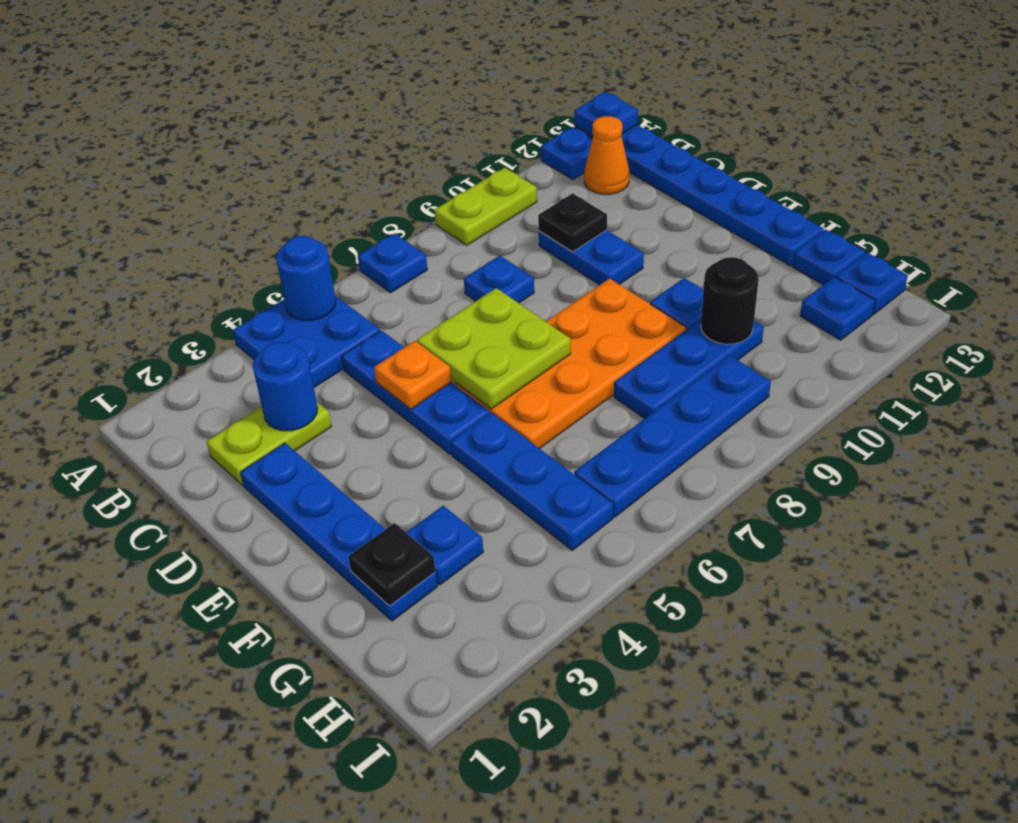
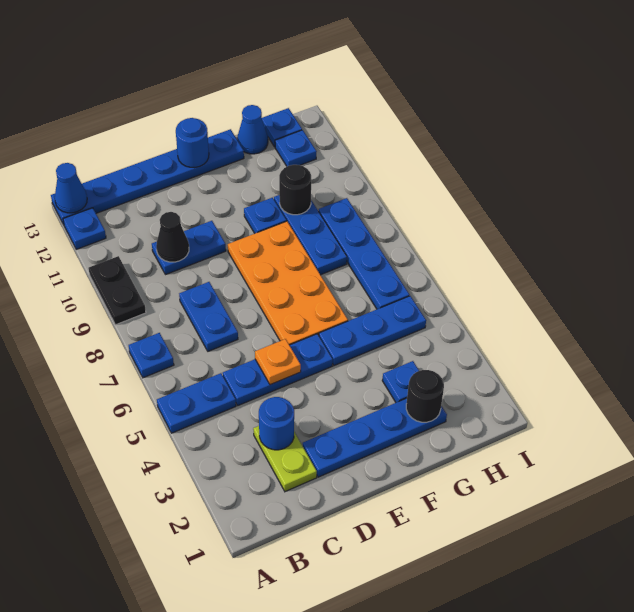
blue 2x2 plate [233,296,380,387] -> blue 1x2 plate [157,373,236,433]
blue 1x1 round brick [276,236,336,320] -> blue 1x1 round brick moved to [176,118,209,168]
lime 1x2 plate [434,168,537,245] -> black 1x2 plate [89,256,146,325]
blue 1x1 plate [574,92,638,136] -> blue 1x1 cone [55,163,87,213]
orange 1x1 cone [584,116,630,194] -> none
blue 1x1 plate [464,256,534,303] -> blue 1x2 plate [179,282,238,351]
black 1x1 plate [538,193,607,252] -> black 1x1 cone [156,212,189,262]
lime 2x2 plate [417,288,571,409] -> none
black 1x1 plate [348,523,436,606] -> black 1x1 round brick [406,370,444,422]
blue 1x1 plate [792,229,865,285] -> blue 1x1 cone [237,105,268,154]

